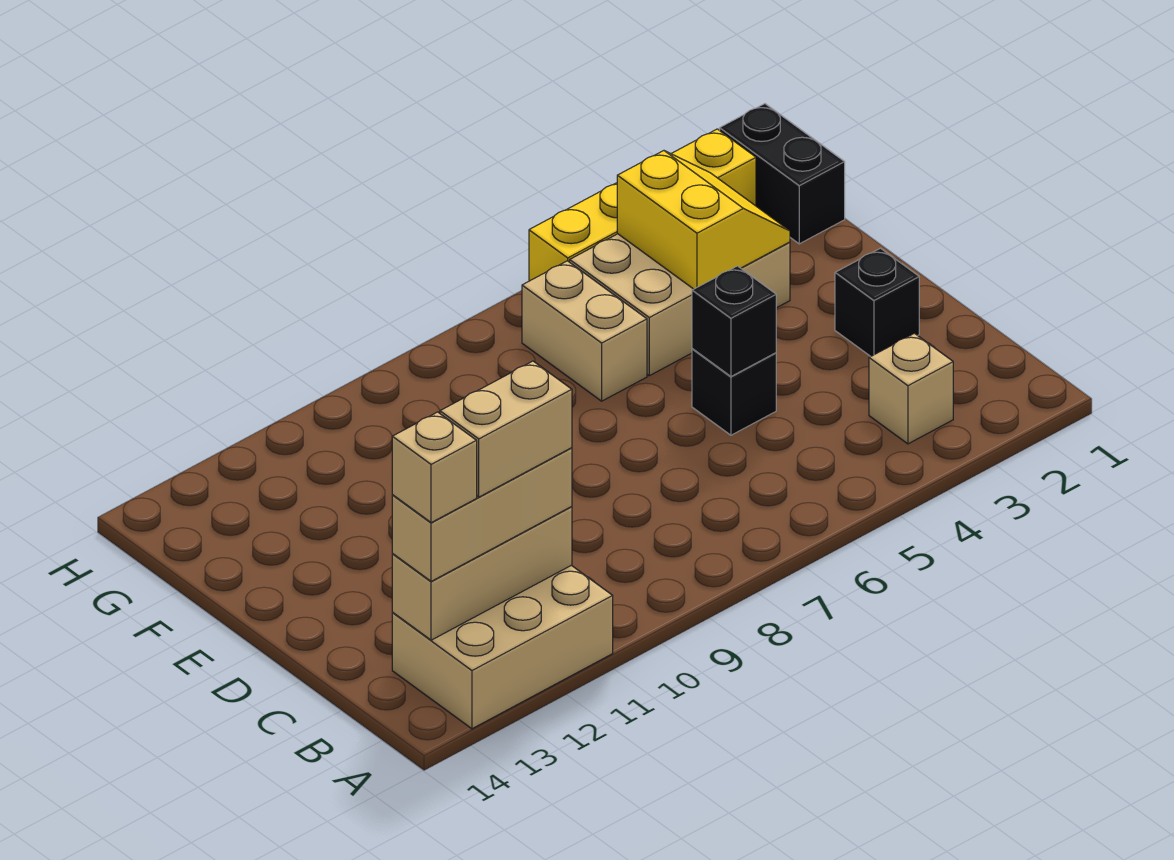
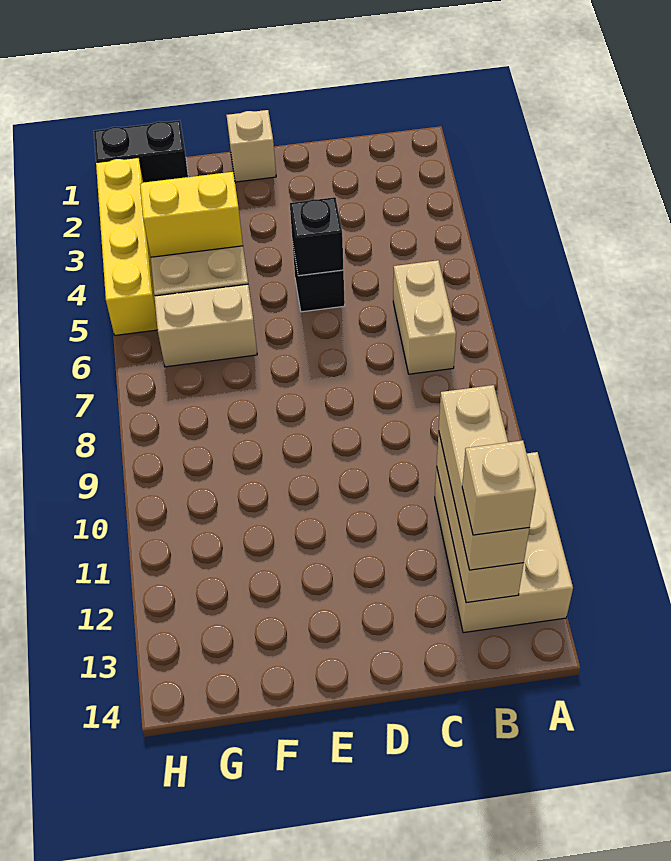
tan 1x1 brick [869,333,953,444] -> tan 1x1 brick moved to [227,110,276,182]
tan 1x2 brick [440,361,572,497] -> tan 1x2 brick moved to [393,260,456,374]
black 1x1 brick [835,248,919,357] -> none

